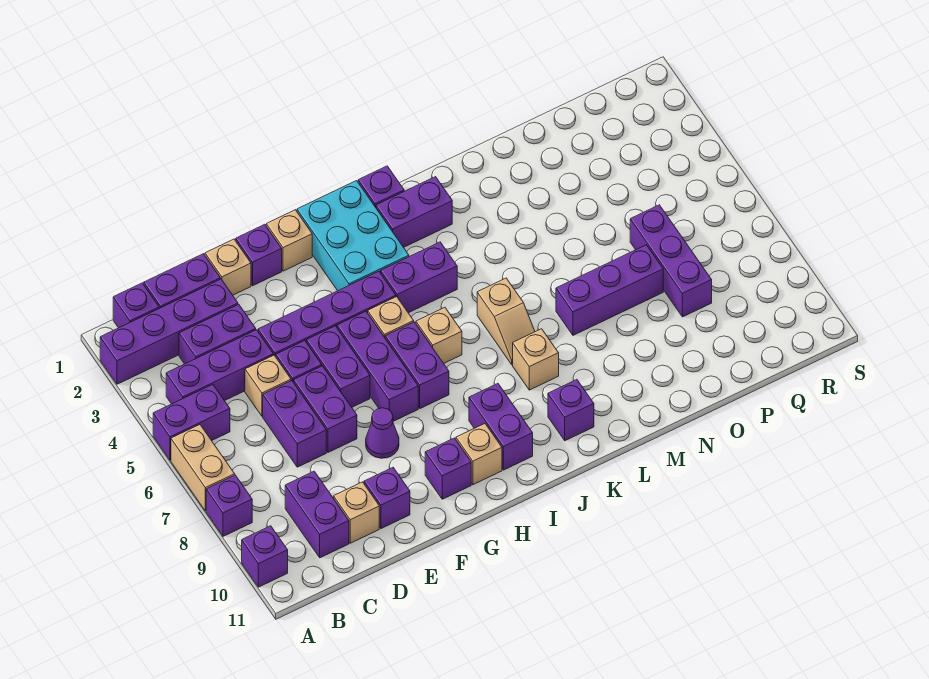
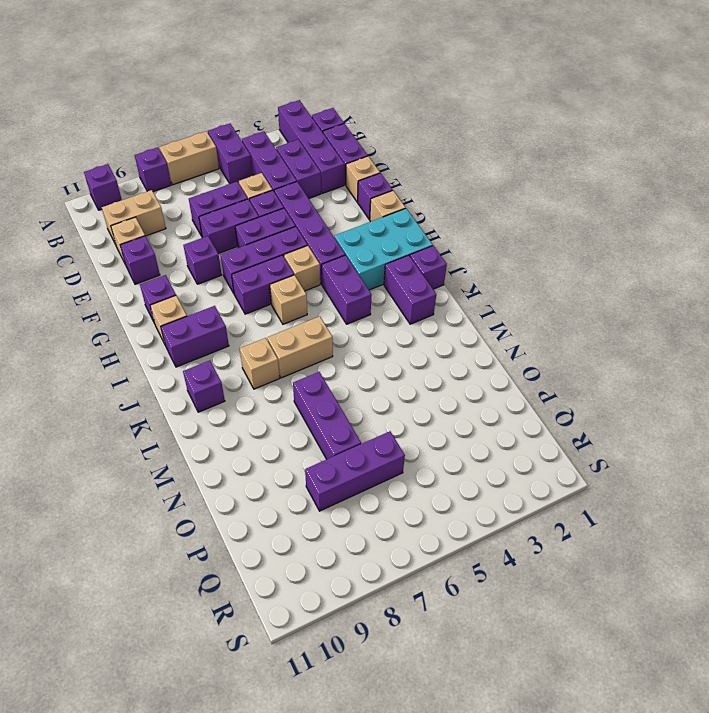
purple 1x2 brick [285,471,349,558] -> tan 1x2 brick [102,190,166,244]
purple 1x1 cone [366,408,399,458] -> purple 1x1 brick [183,236,222,284]
tan 1x2 slope [477,278,535,365] -> tan 1x2 brick [267,316,333,378]

